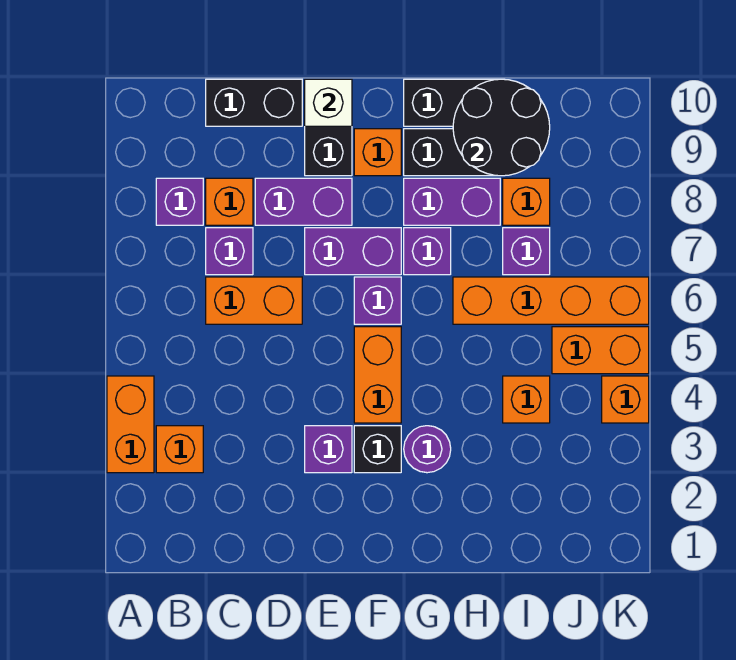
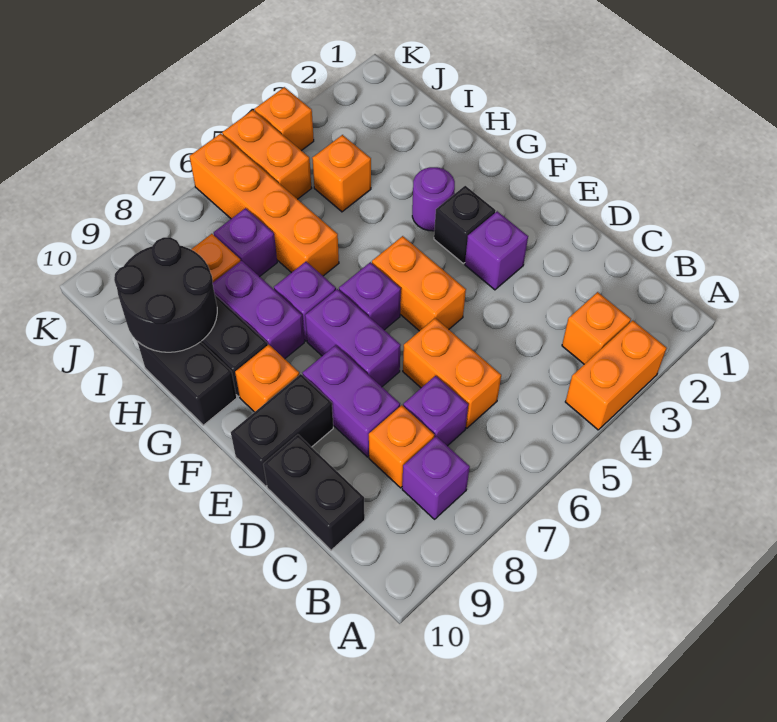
white 1x1 brick [305,79,352,126] -> none
orange 1x2 brick [354,327,401,423] -> orange 1x2 brick turned to [372,236,466,331]

